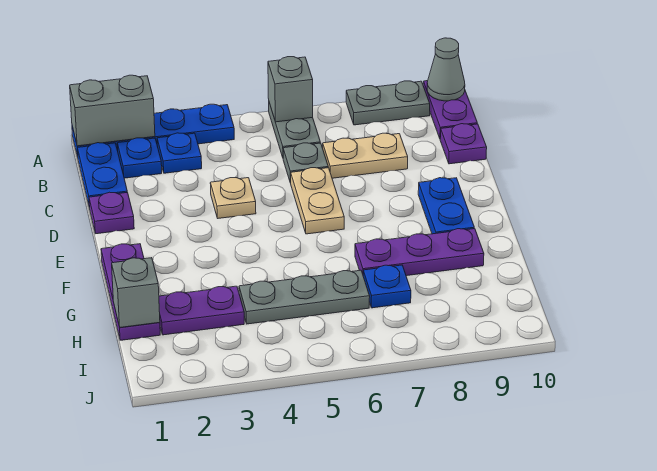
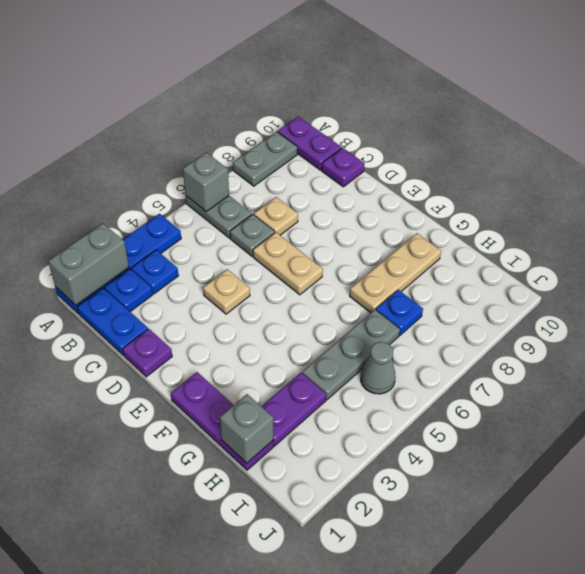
grey 1x1 cone [427,38,465,101] -> grey 1x1 cone moved to [361,342,396,394]
tan 1x2 plate [323,133,408,178] -> tan 1x1 plate [254,197,298,235]
blue 1x2 plate [418,178,474,234] -> none
purple 1x3 plate [355,229,484,276] -> tan 1x3 plate [350,233,441,313]

